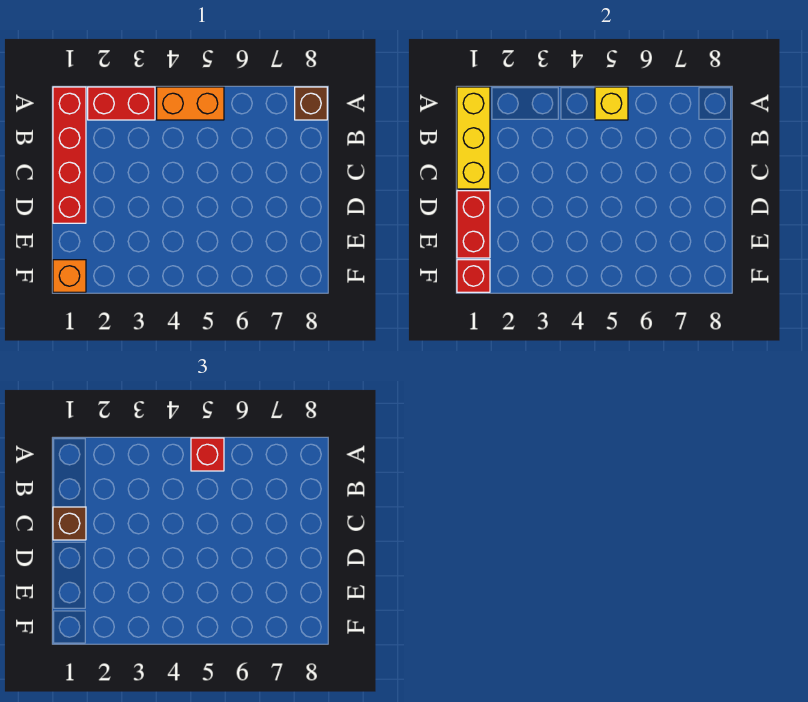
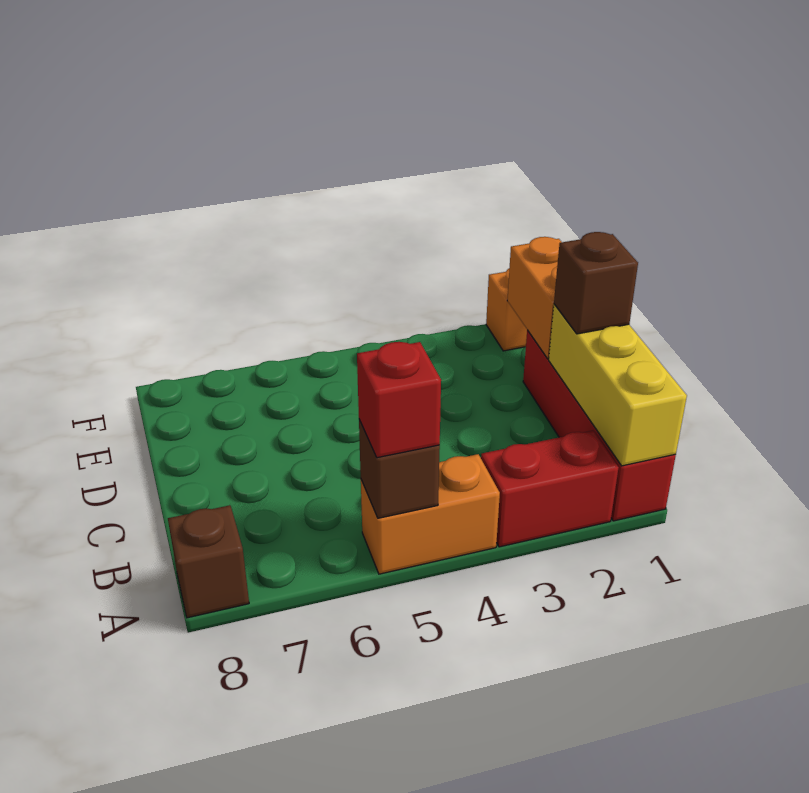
yellow 1x1 brick [595,87,628,120] -> brown 1x1 brick [359,420,440,518]
red 1x2 brick [457,191,490,258] -> orange 1x2 brick [507,237,561,359]
red 1x1 brick [457,260,490,292] -> none

